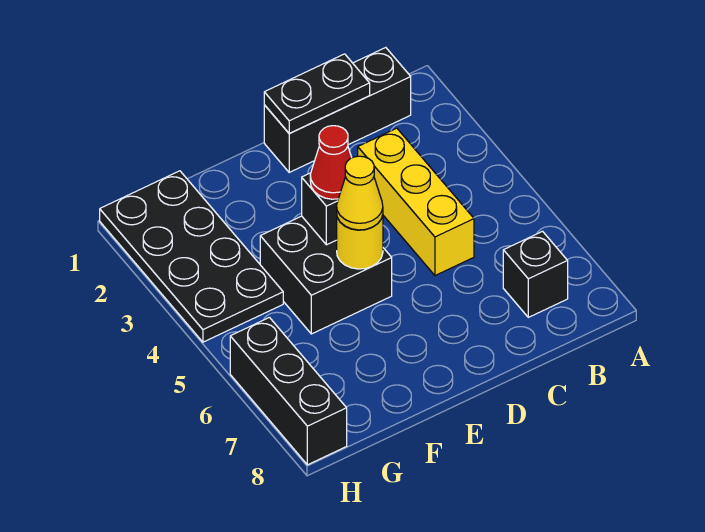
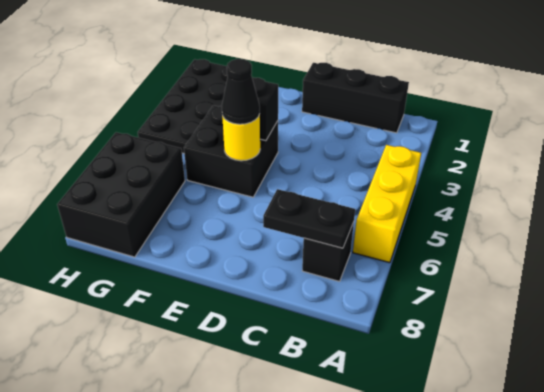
black 1x2 plate [264,54,370,133] -> black 1x2 plate moved to [263,189,355,248]
yellow 1x3 brick [358,128,474,276] -> yellow 1x3 brick moved to [353,145,421,263]
red 1x1 cone [310,126,352,199] -> none
yellow 1x1 cone [337,156,383,230] -> black 1x1 cone [222,59,260,124]
black 1x3 brick [230,317,347,465] -> black 2x3 brick [57,132,185,257]

